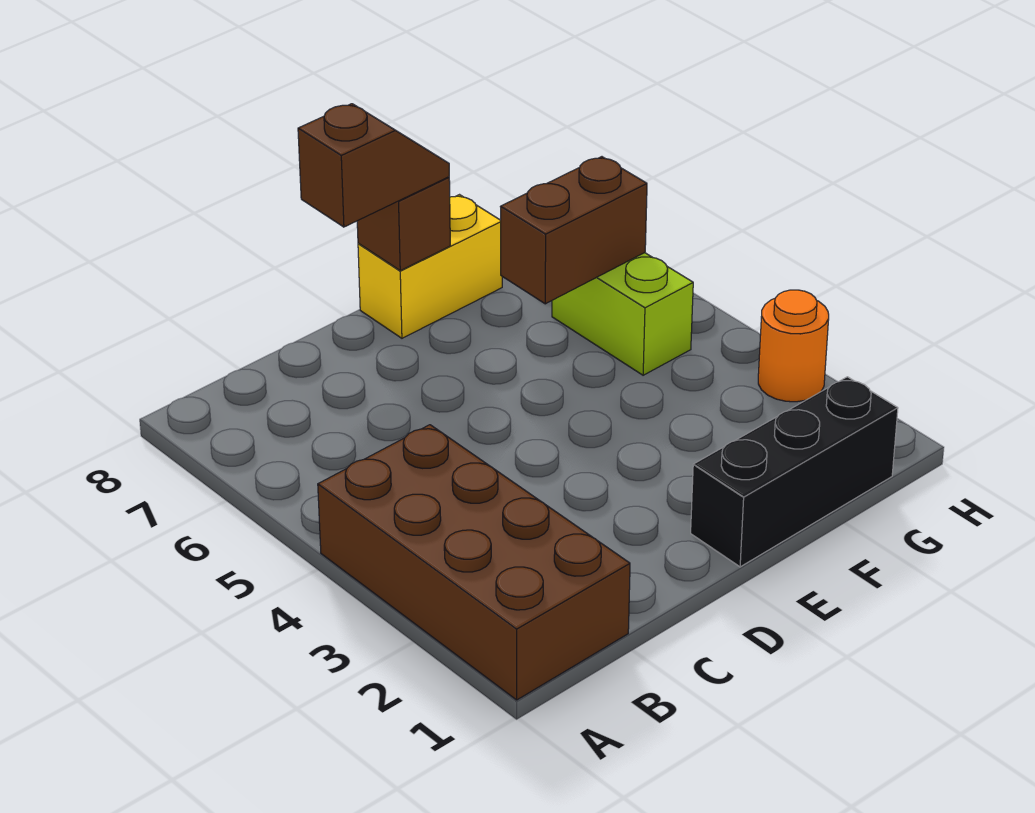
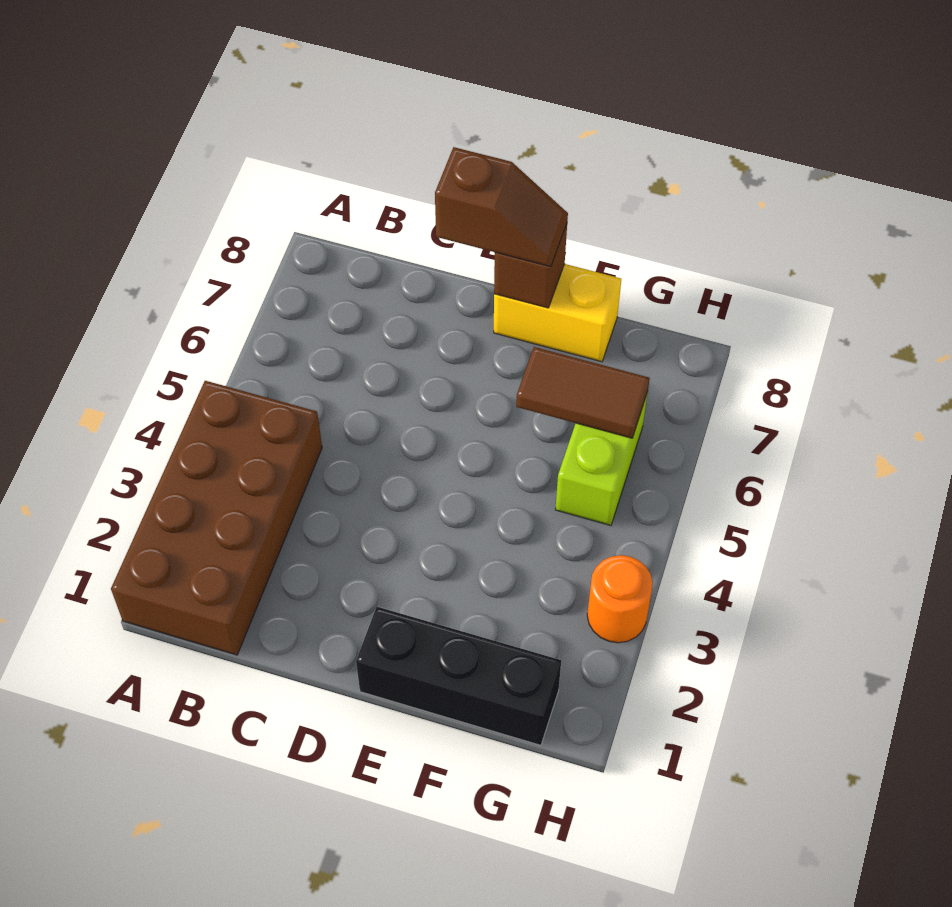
brown 1x2 brick [500,157,647,304] -> brown 1x2 tile [516,347,650,438]

